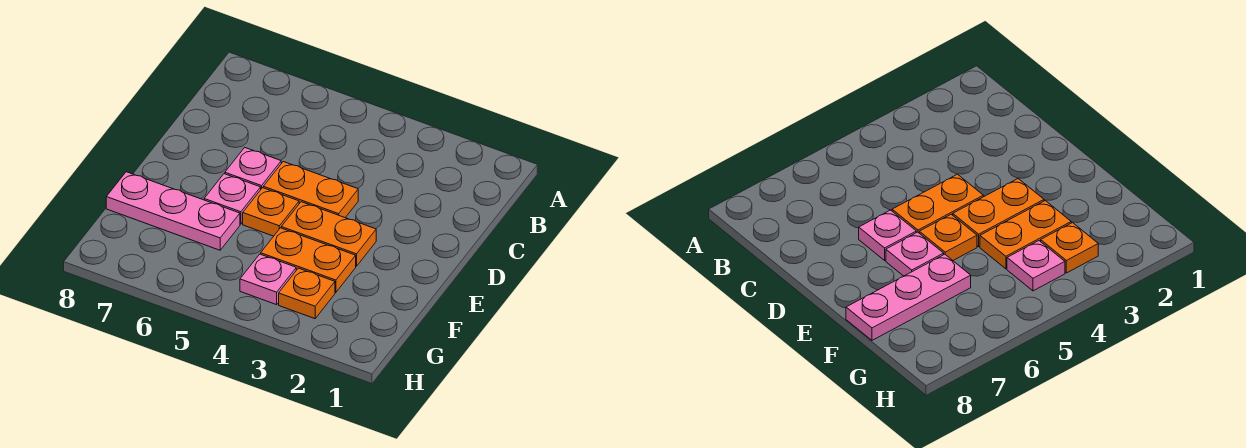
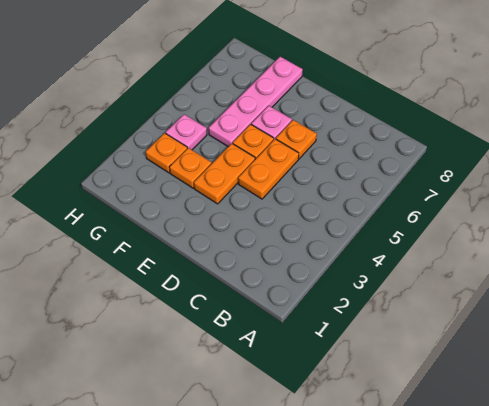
pink 1x1 plate [225,148,281,189] -> orange 1x1 plate [276,120,317,159]
orange 1x2 plate [261,228,356,292] -> orange 1x1 plate [169,148,211,188]
pink 1x3 plate [106,172,240,250] -> pink 1x4 plate [209,57,303,147]

